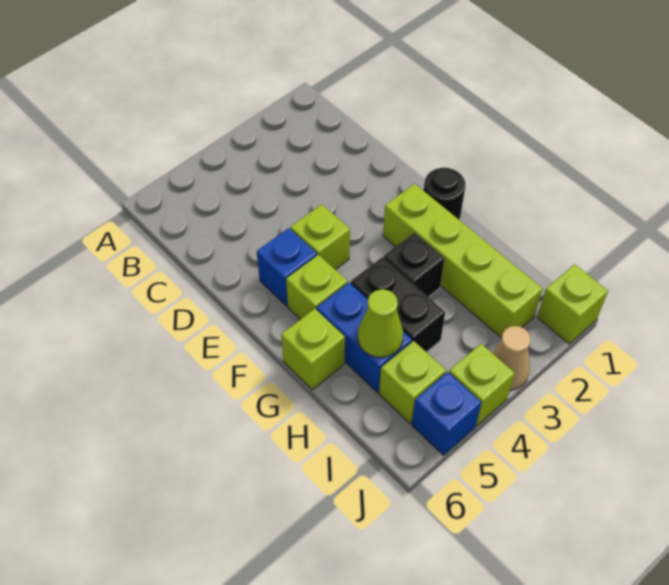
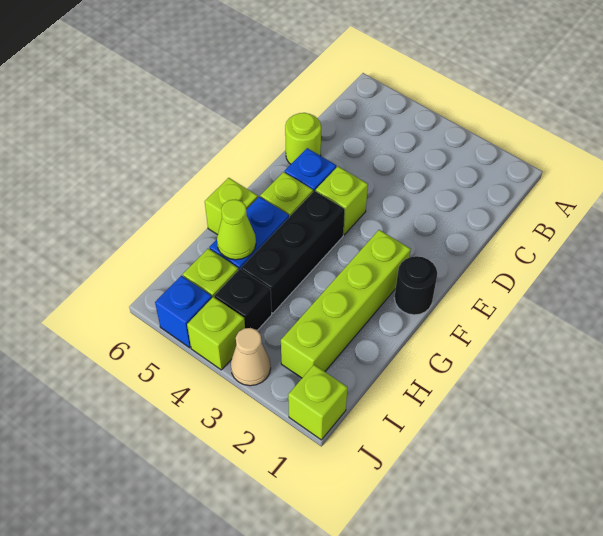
none -> lime 1x1 round brick [285,113,321,164]
black 1x1 brick [384,233,445,297] -> black 1x1 brick moved to [215,269,272,331]
black 1x2 brick [351,257,445,352] -> black 1x3 brick [241,191,345,313]

